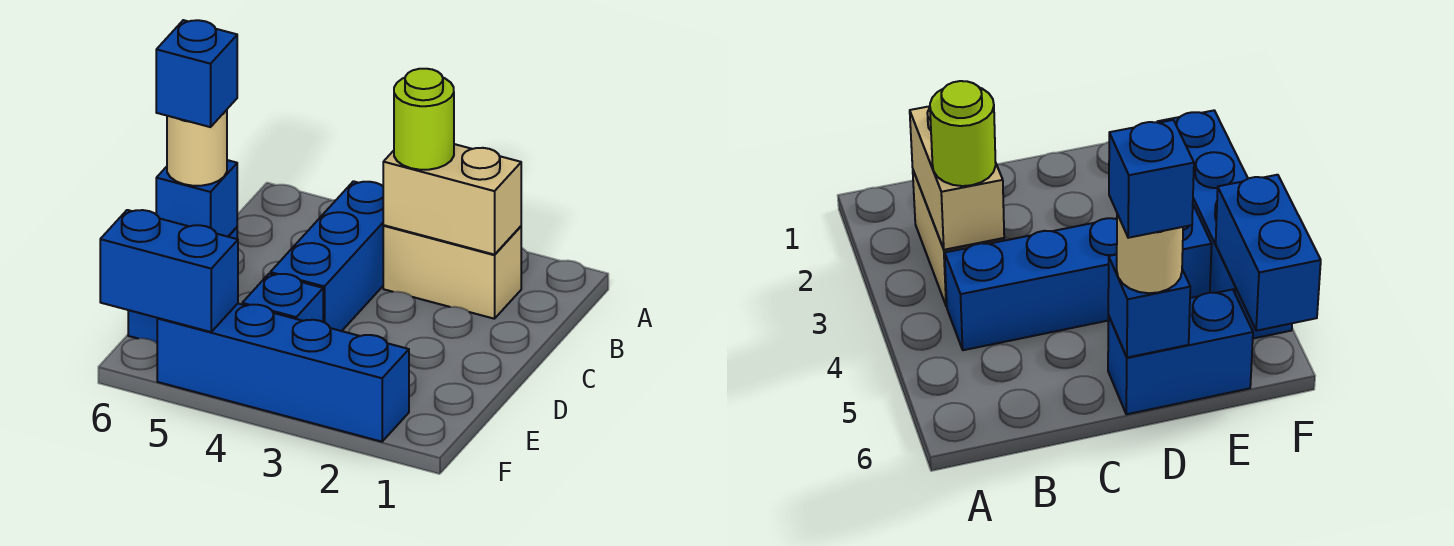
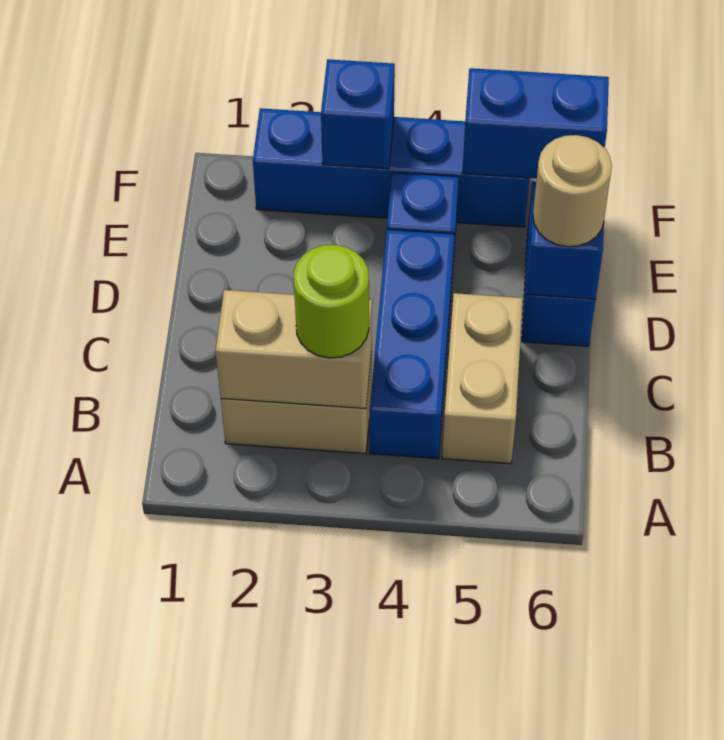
none -> tan 1x2 brick [442,293,523,464]
blue 1x1 brick [156,20,237,127] -> blue 1x1 brick moved to [321,59,395,169]

